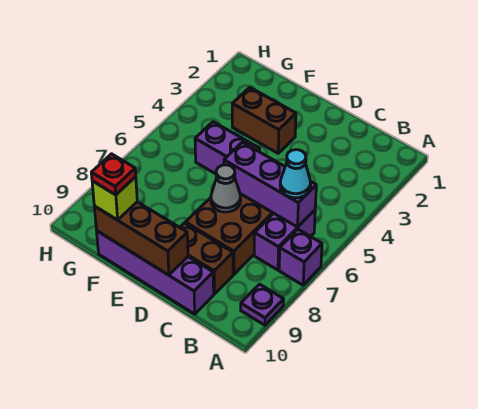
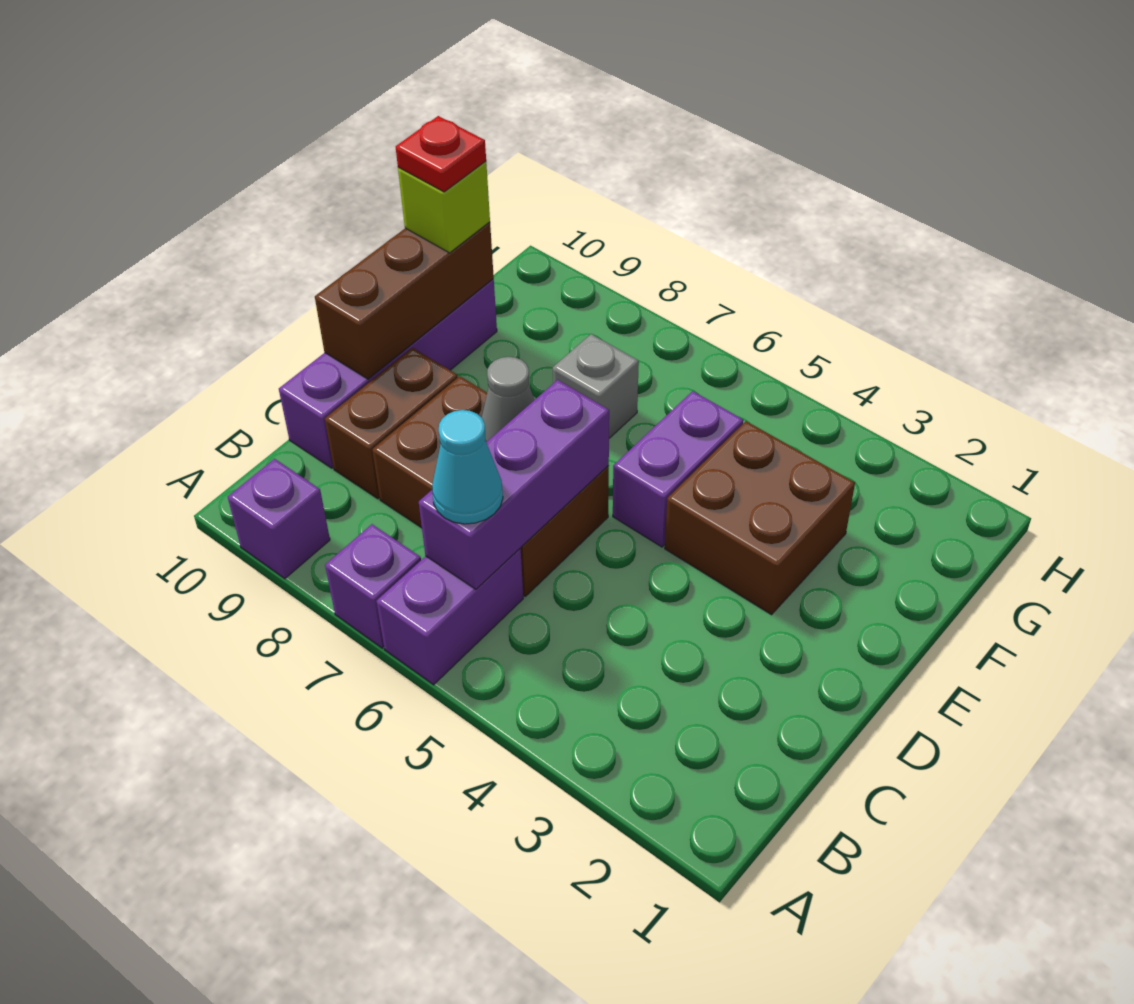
purple 1x1 plate [241,284,284,325] -> purple 1x1 brick [228,459,330,579]
purple 1x2 brick [254,210,315,270] -> purple 1x2 brick turned to [377,549,523,685]
brown 1x2 brick [232,87,296,153] -> brown 2x2 brick [665,421,855,615]
none -> grey 1x1 brick [553,334,639,438]

